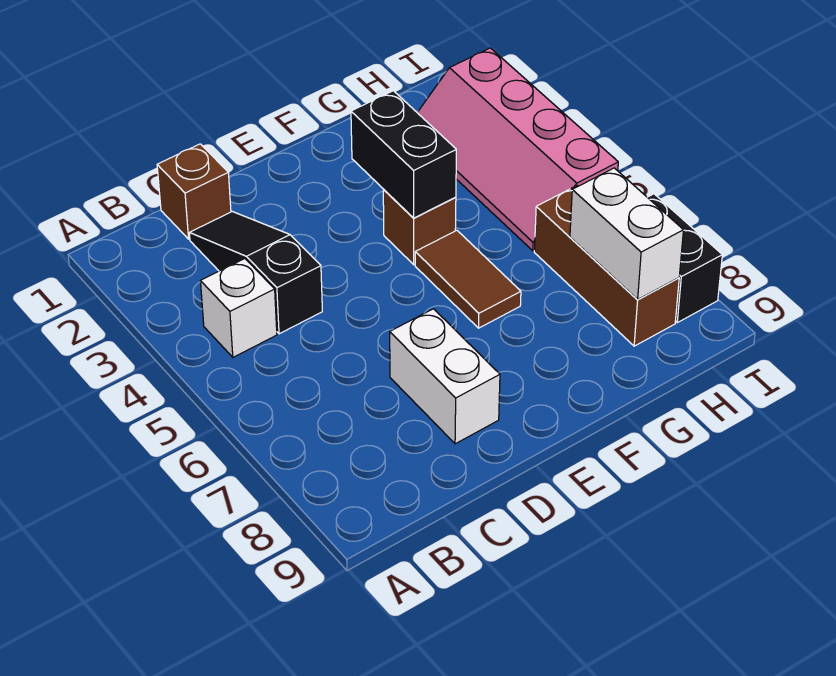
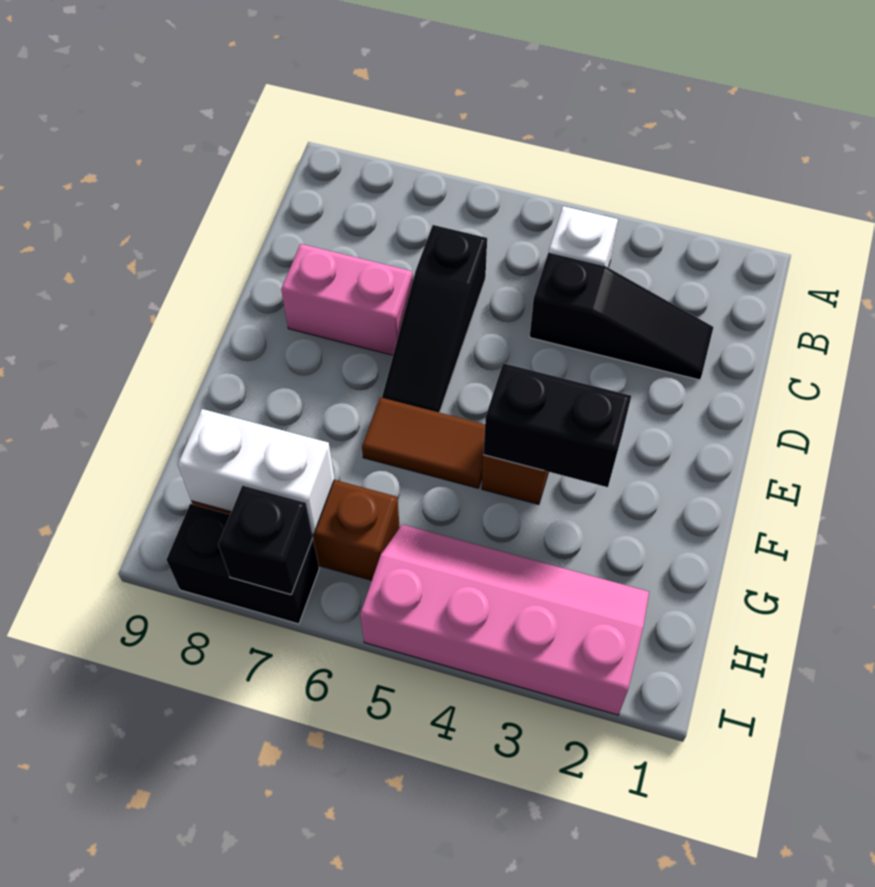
brown 1x1 brick [157,144,231,239] -> none
none -> black 1x3 slope [382,225,487,413]
white 1x2 brick [390,309,500,444] -> pink 1x2 brick [281,244,413,355]
none -> black 1x1 brick [218,486,313,595]

